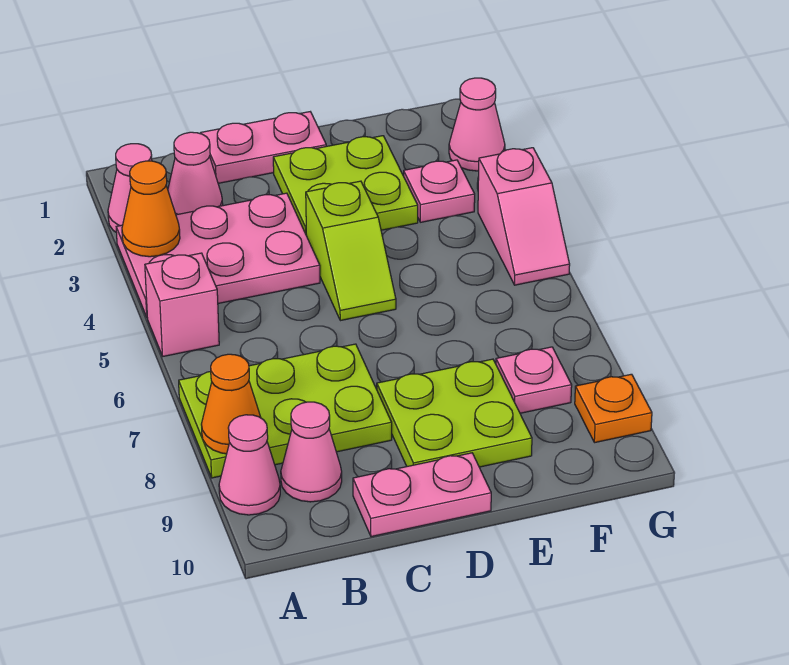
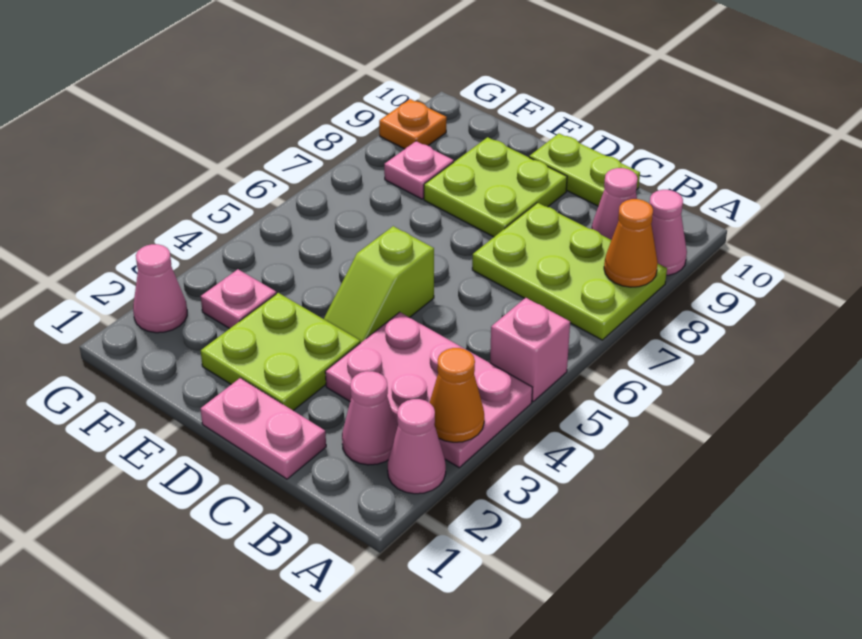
pink 1x2 plate [353,453,491,537] -> lime 1x2 plate [529,133,640,206]
lime 1x2 slope [306,181,396,321] -> lime 1x2 slope turned to [324,226,434,343]
pink 1x2 slope [478,148,570,285] -> none

